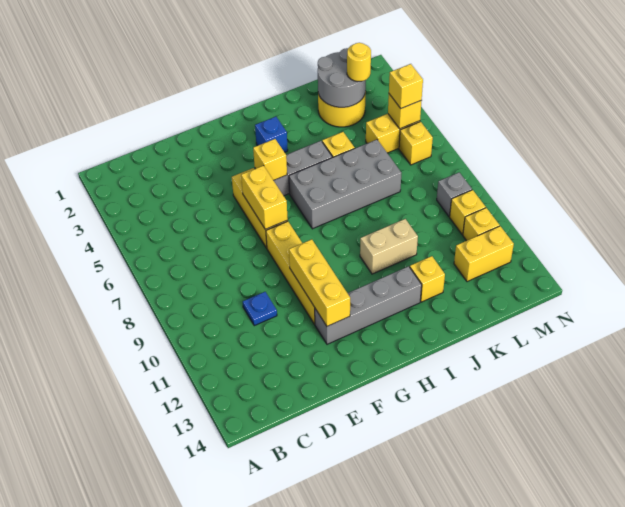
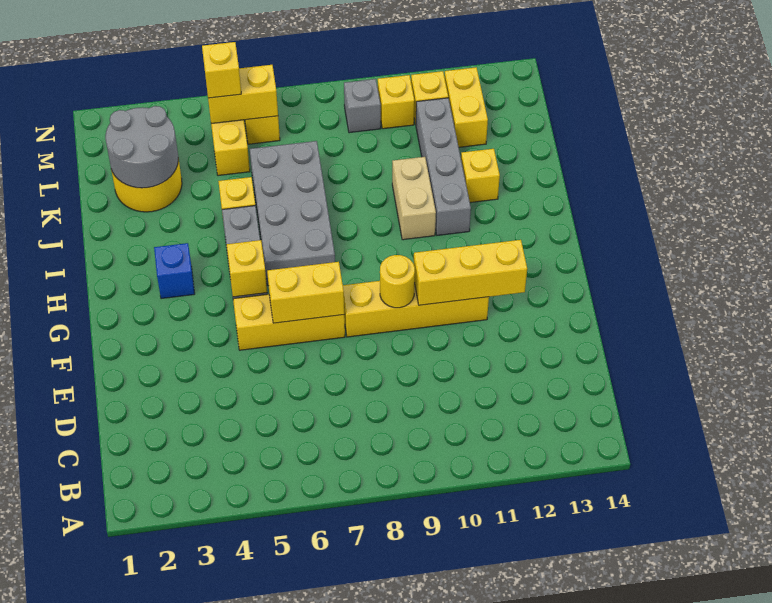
blue 1x1 plate [243,292,277,326] -> none
grey 1x4 brick [315,266,422,344] -> grey 1x4 brick moved to [416,98,471,235]
yellow 1x1 round brick [347,43,371,81] -> yellow 1x1 round brick moved to [380,255,415,308]
yellow 1x1 brick [388,94,422,129] -> yellow 1x2 brick [208,65,278,124]

